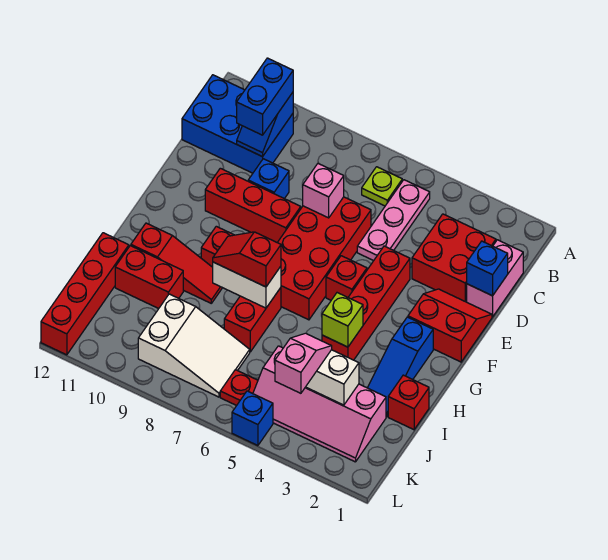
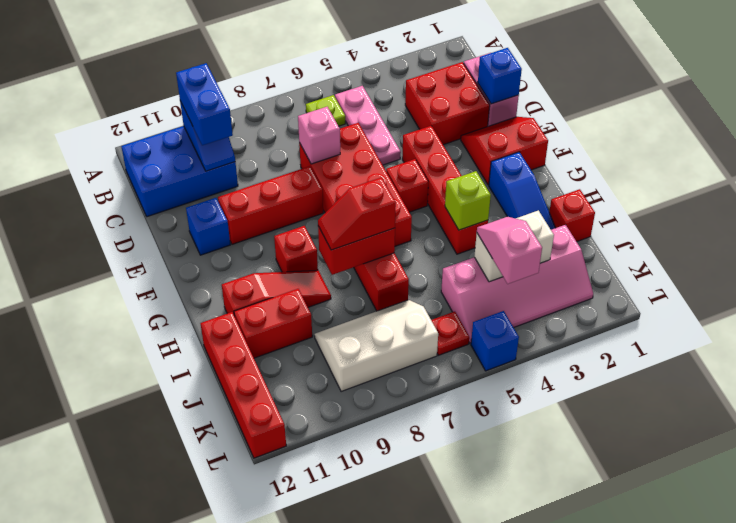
blue 1x1 brick [248,159,289,199] -> blue 1x1 brick moved to [186,198,230,255]
white 1x2 brick [213,262,281,308] -> red 1x2 brick [318,226,395,275]
white 2x3 slope [138,294,250,397] -> white 2x3 slope turned to [314,300,438,392]

